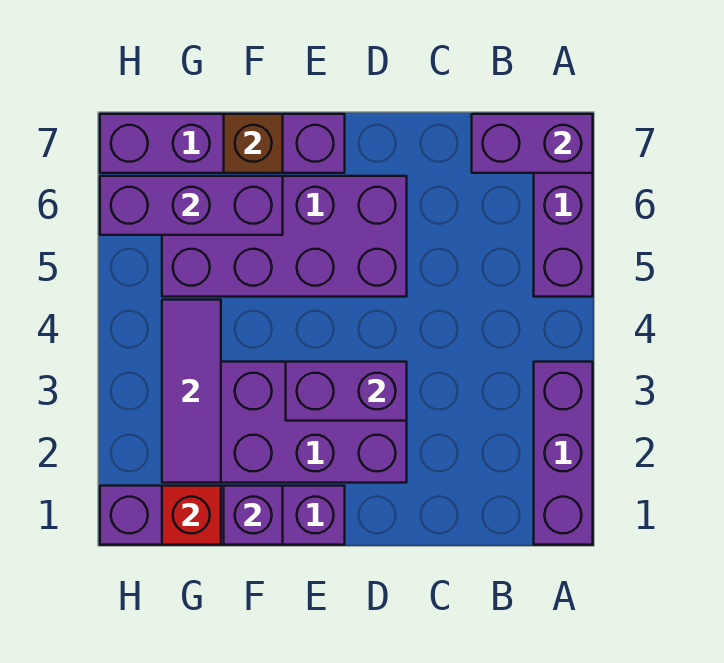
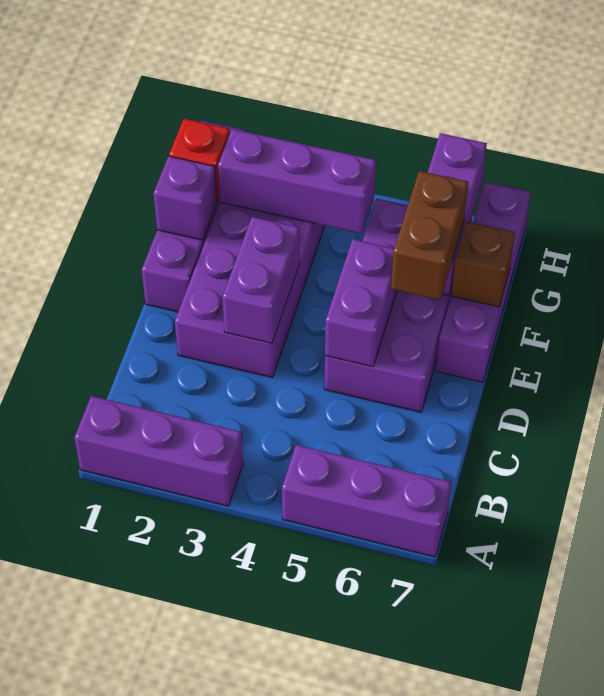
purple 1x2 brick [472,114,593,173] -> purple 1x2 brick moved to [325,239,397,367]
none -> brown 1x2 brick [391,171,468,300]
purple 1x3 tile [162,300,221,483] -> purple 1x3 brick [218,129,376,234]

